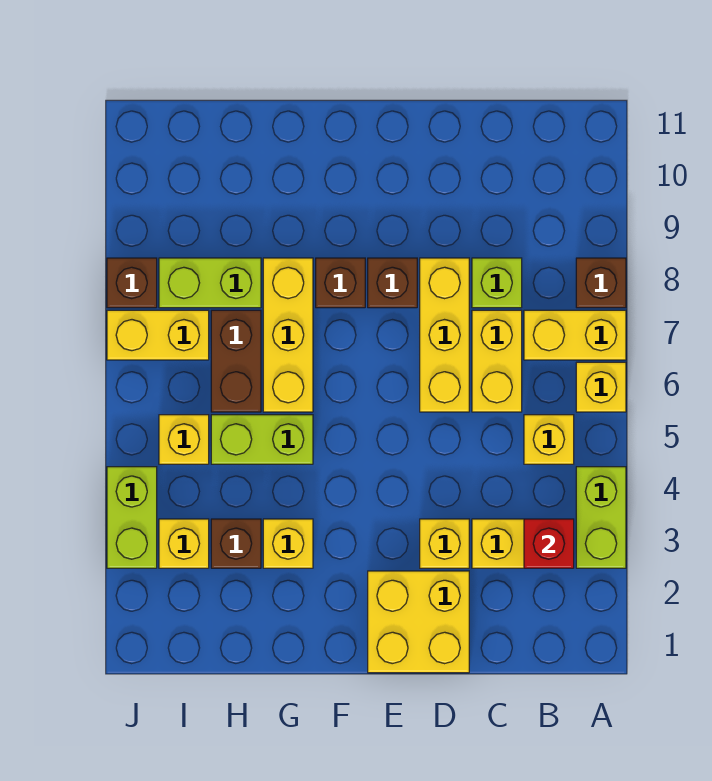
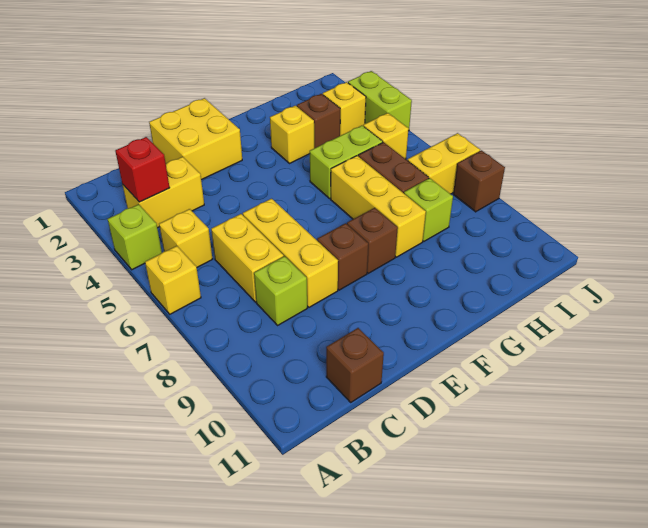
lime 1x2 brick [576,467,626,568] -> lime 1x1 brick [108,204,162,270]
yellow 1x2 brick [524,310,626,360] -> none
brown 1x1 brick [576,258,626,308] -> brown 1x1 brick moved to [326,328,384,402]
yellow 1x1 brick [420,519,469,568] -> none
lime 1x2 brick [159,258,261,308] -> lime 1x1 brick [404,178,453,241]

